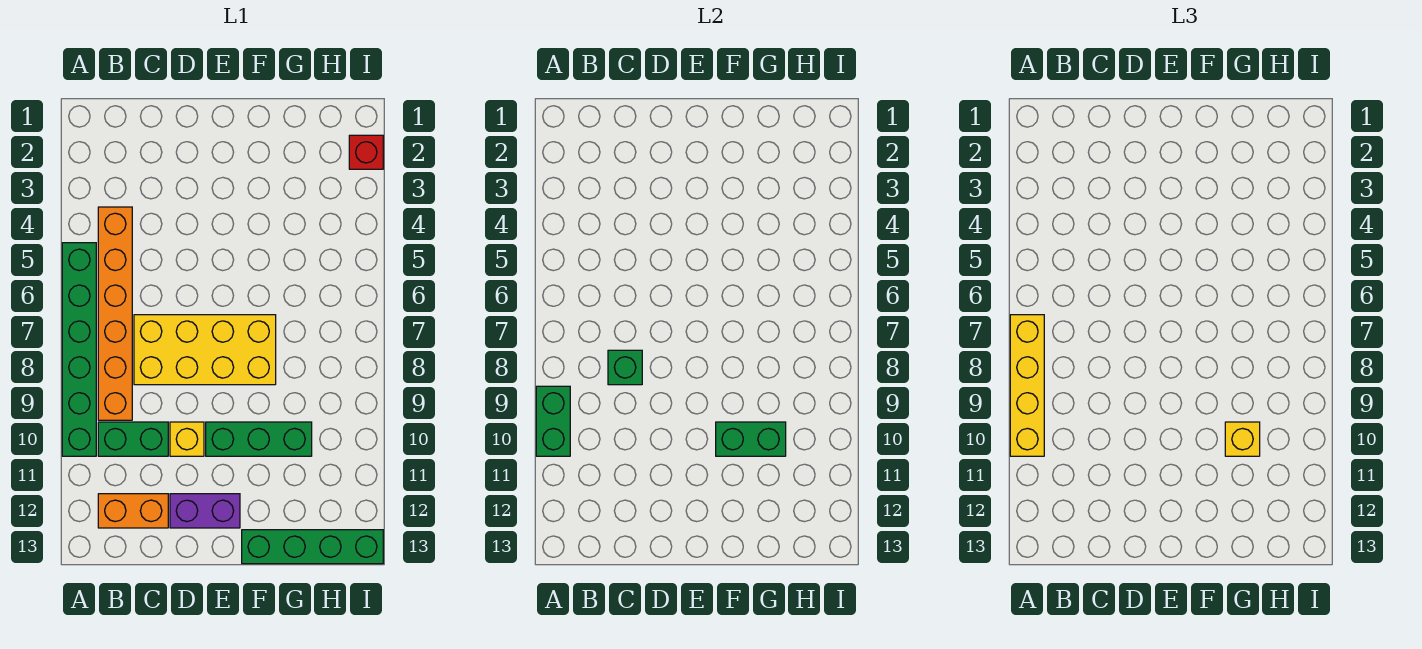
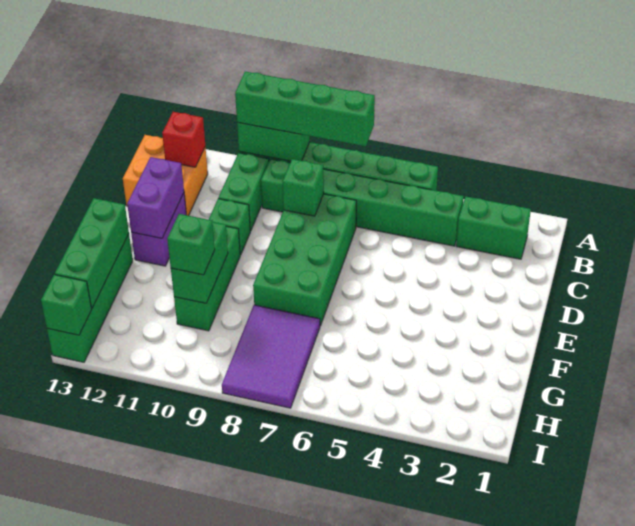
yellow 1x4 brick [1010,315,1044,456] -> green 1x4 brick [235,72,375,146]
none -> green 1x2 brick [456,196,531,259]
orange 1x6 brick [98,207,132,420] -> green 1x6 brick [261,159,464,246]
orange 1x2 brick [98,494,168,528] -> orange 2x2 brick [123,135,208,216]
yellow 2x4 brick [134,315,276,385] -> green 2x4 brick [253,194,356,326]
yellow 1x1 brick [170,422,204,456] -> green 1x1 brick [209,199,250,255]
none -> purple 1x2 brick [127,157,184,238]
none -> green 1x3 brick [55,198,129,308]
none -> purple 2x3 tile [222,305,320,408]
yellow 1x1 brick [1225,422,1260,456] -> green 1x1 brick [167,214,215,275]
red 1x1 brick [349,135,383,169] -> red 1x1 brick moved to [162,112,205,167]
none -> green 1x1 brick [41,275,92,335]

